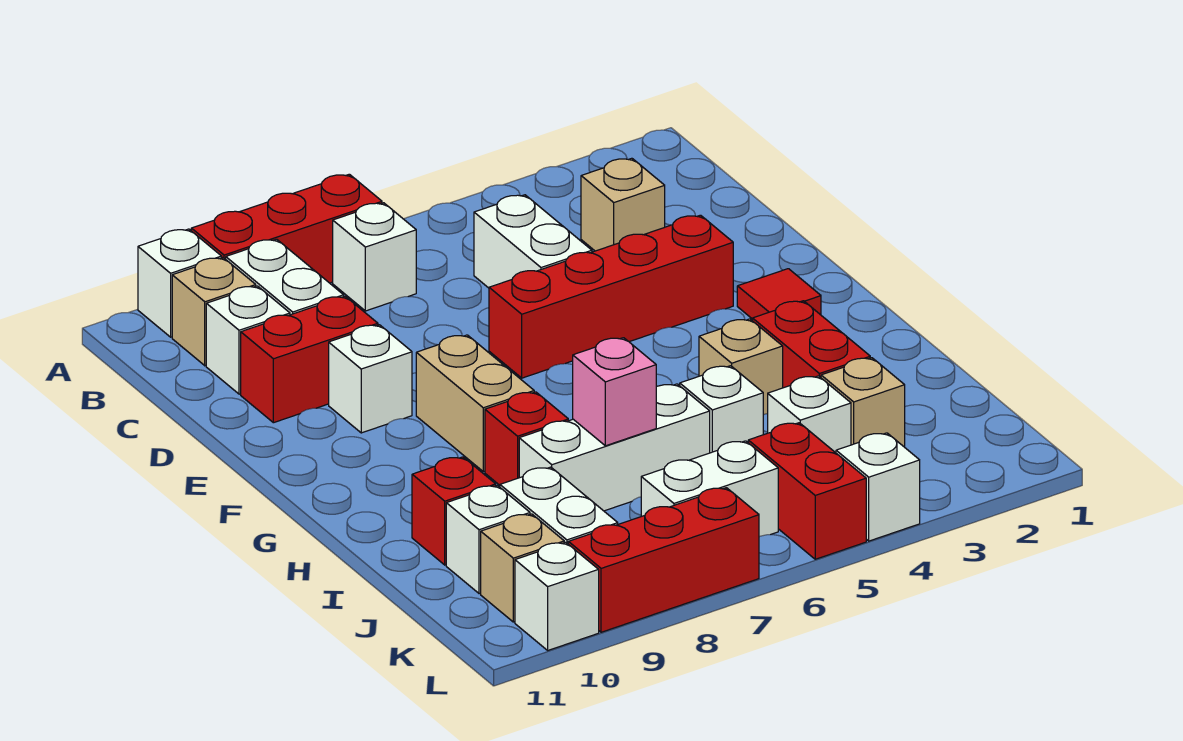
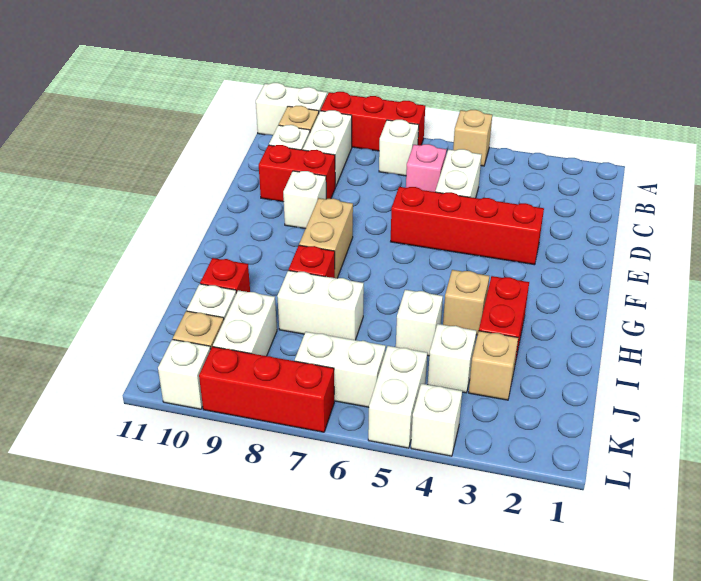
white 1x1 brick [138,229,222,337] -> white 1x2 brick [256,83,327,135]
tan 1x1 brick [581,158,665,251] -> tan 1x1 brick moved to [453,110,492,166]
red 1x1 tile [737,269,821,319] -> none
white 1x3 brick [519,384,710,511] -> white 1x2 brick [277,270,364,340]
pink 1x1 brick [573,338,656,446] -> pink 1x1 brick moved to [406,144,447,192]
red 1x2 brick [748,423,866,559] -> white 1x2 brick [368,346,427,448]

